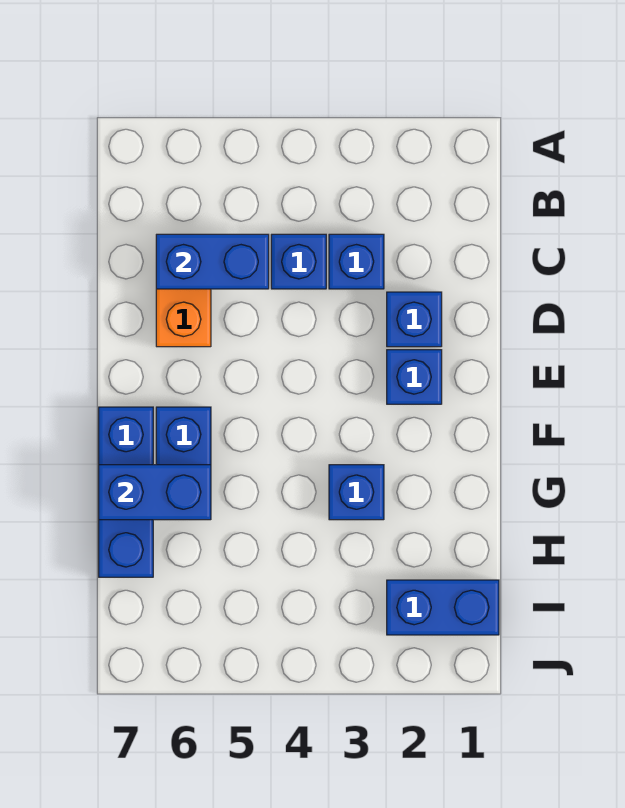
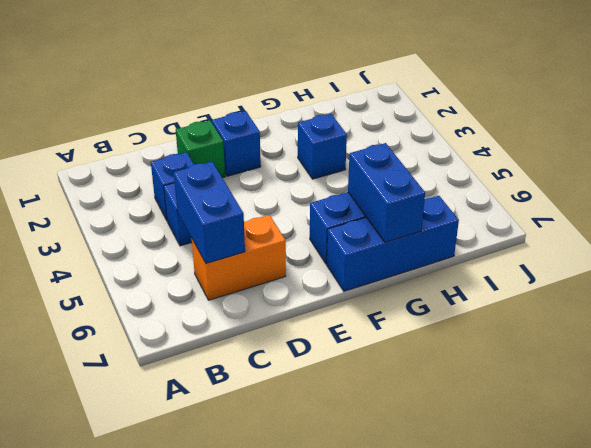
blue 1x1 brick [387,292,442,347] -> green 1x1 brick [176,120,225,178]
blue 1x2 brick [387,580,499,635] -> none

